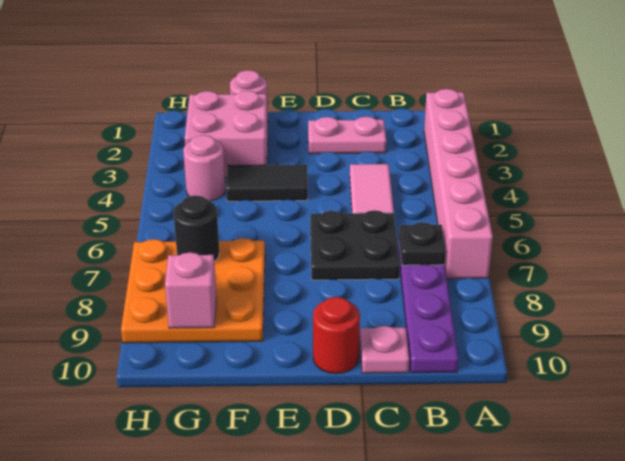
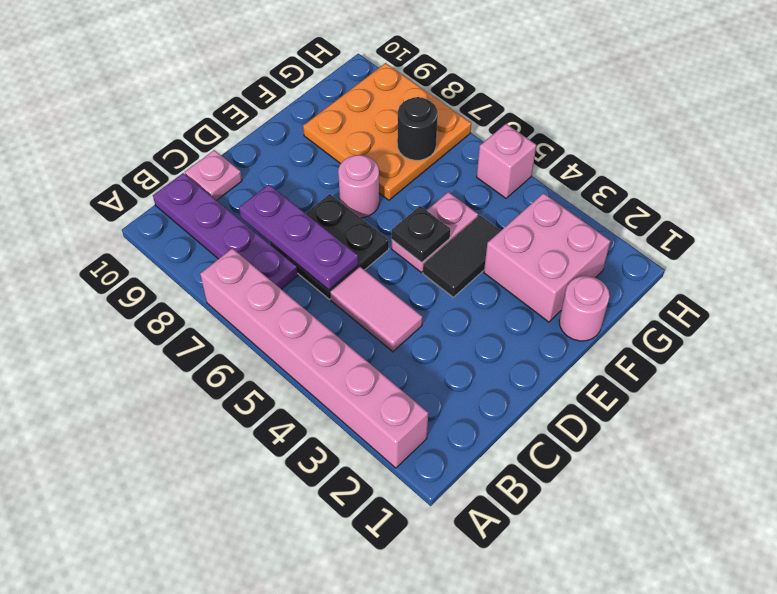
black 1x1 plate [399,222,446,265] -> black 1x1 plate moved to [392,206,450,263]
pink 1x2 plate [308,117,386,154] -> pink 1x2 plate moved to [392,192,478,272]
none -> purple 1x3 plate [239,184,358,290]
red 1x1 round brick [313,297,360,374] -> none
pink 1x1 round brick [183,135,225,201] -> pink 1x1 round brick moved to [338,155,379,218]
pink 1x1 brick [165,252,216,328] -> pink 1x1 brick moved to [477,124,536,198]

